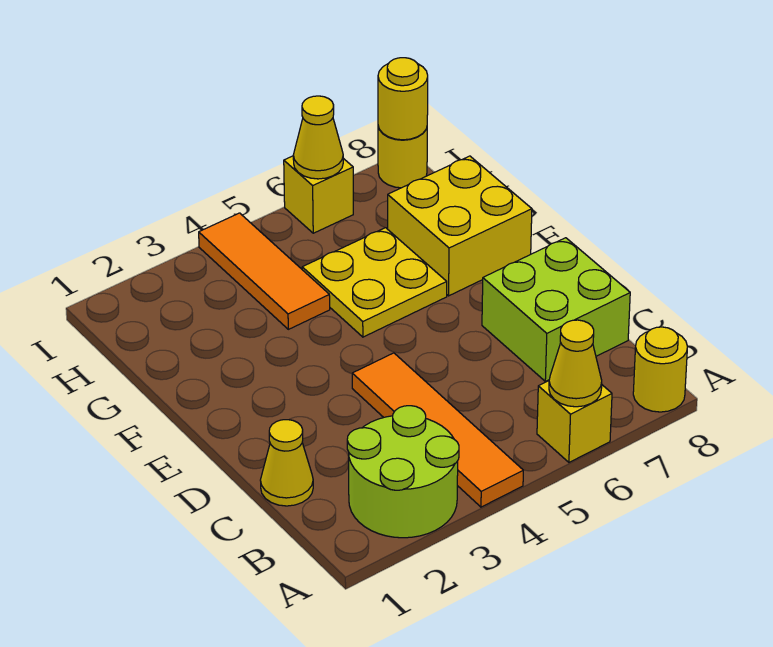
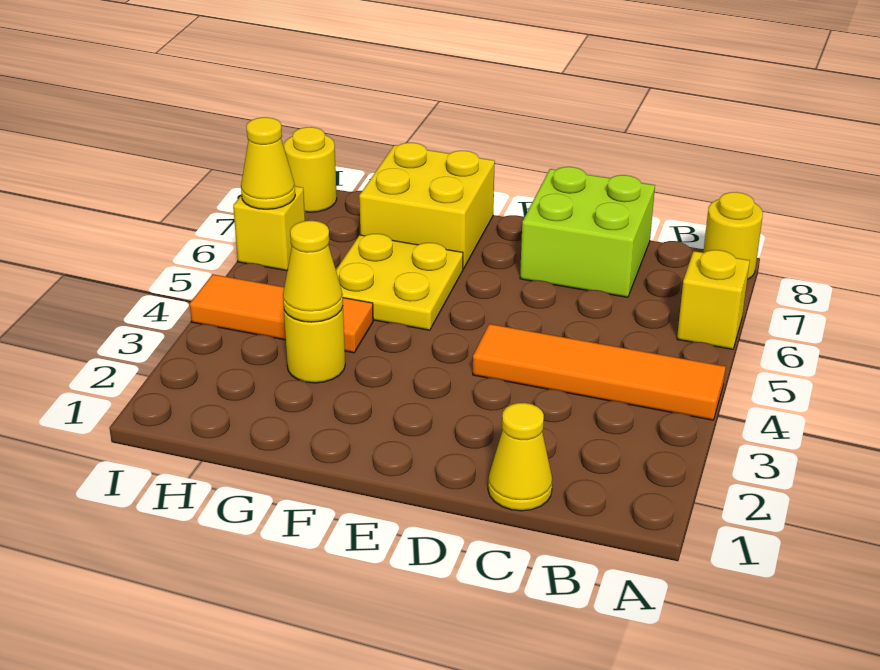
lime 2x2 round brick [347,406,459,538] -> none
yellow 1x1 cone [549,320,602,407] -> yellow 1x1 cone moved to [283,221,343,322]
yellow 1x1 round brick [378,58,428,140] -> yellow 1x1 round brick moved to [284,307,345,383]

